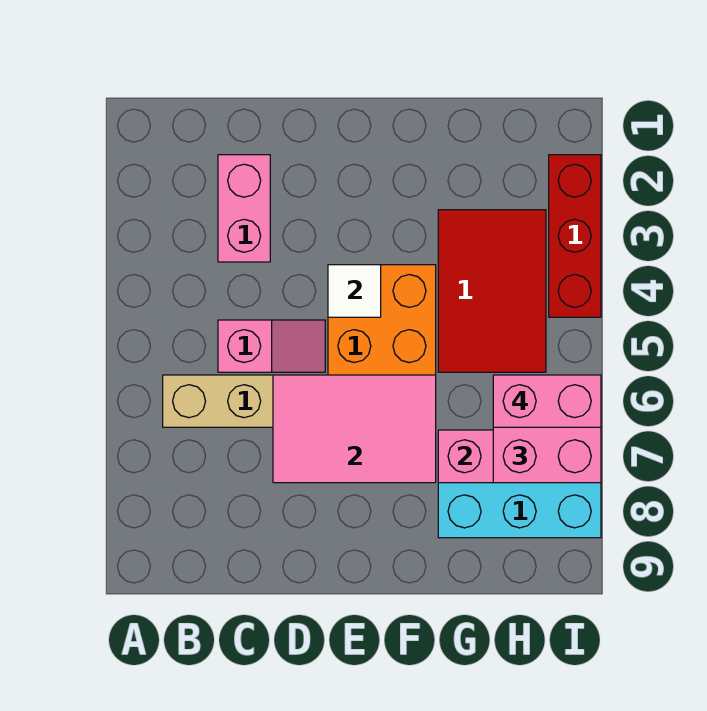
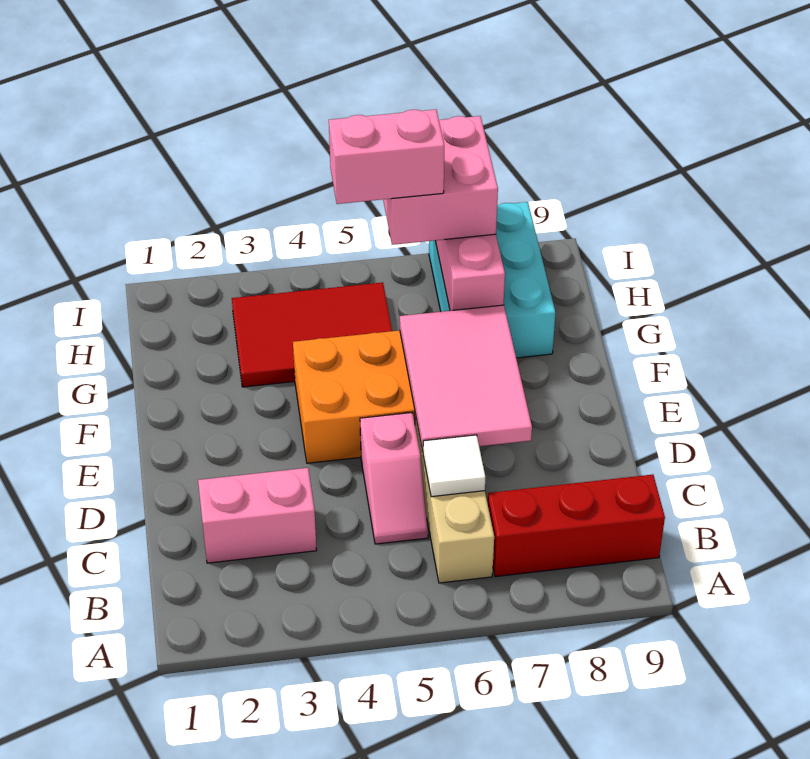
pink 1x2 slope [218,320,325,372] -> pink 1x2 slope turned to [360,413,428,544]
white 1x1 tile [328,265,381,317] -> white 1x1 tile moved to [423,435,485,497]
pink 1x2 brick [493,375,601,427] -> pink 1x2 brick turned to [329,109,444,204]
red 1x3 brick [549,155,601,317] -> red 1x3 brick moved to [488,474,665,577]

